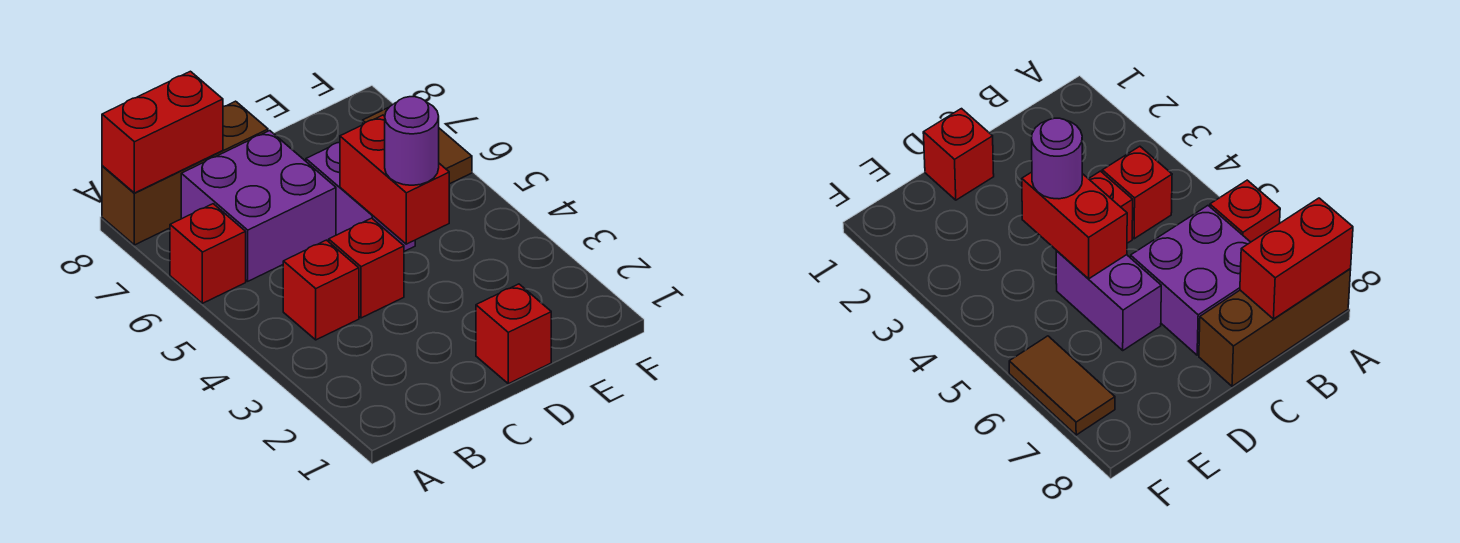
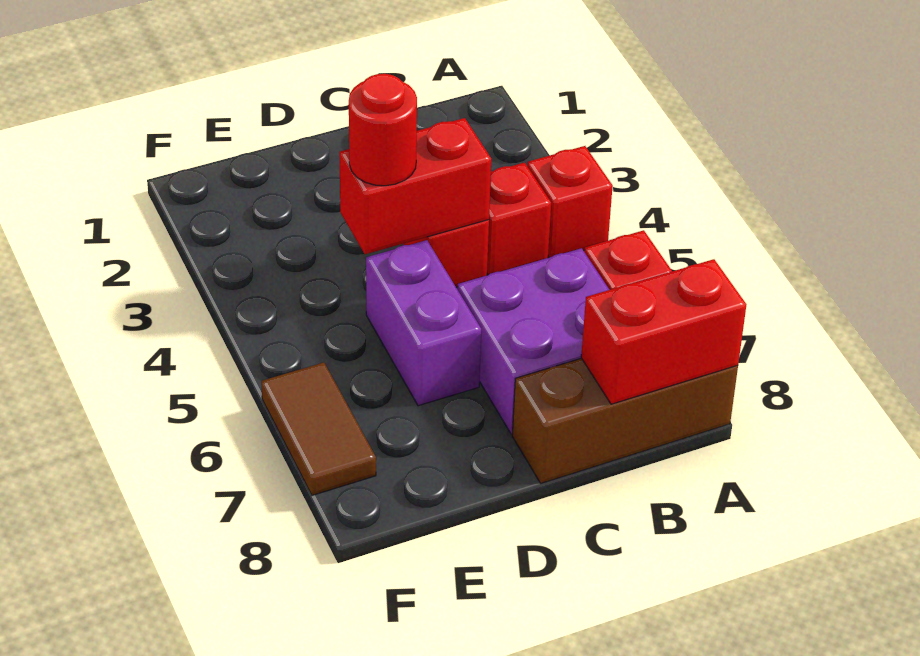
red 1x1 brick [476,284,551,384] -> red 1x1 brick moved to [527,146,613,257]
red 1x2 brick [340,115,449,244] -> red 1x2 brick turned to [339,118,491,254]
purple 1x1 round brick [385,97,439,185] -> red 1x1 round brick [349,74,417,186]

